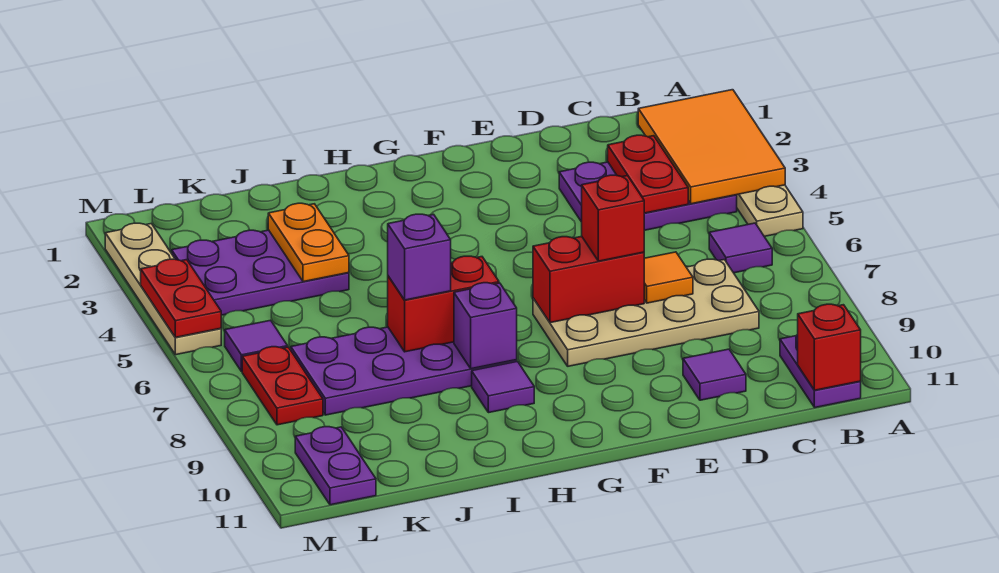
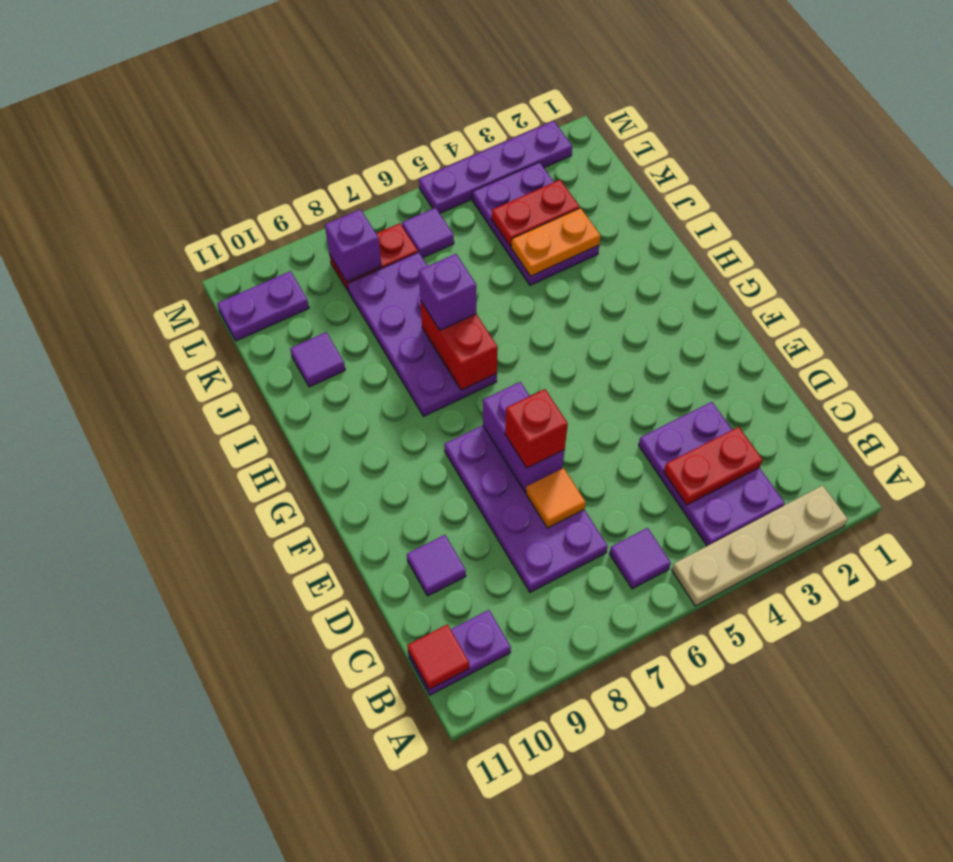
orange 2x3 tile [638,90,785,204] -> none
red 1x1 brick [798,304,861,390] -> red 1x1 tile [407,624,469,689]
tan 2x4 plate [533,259,759,366] -> purple 2x4 plate [444,425,608,592]
red 1x2 brick [533,236,644,323] -> purple 1x2 brick [483,382,565,492]
purple 1x1 brick [454,283,517,369] -> purple 1x1 brick moved to [325,209,381,282]
purple 1x1 tile [472,361,534,413] -> purple 1x1 tile moved to [290,332,345,387]
tan 1x4 plate [105,223,221,355] -> purple 1x4 plate [419,121,572,213]
red 1x2 plate [141,259,221,337] -> red 1x2 plate moved to [492,180,580,247]

